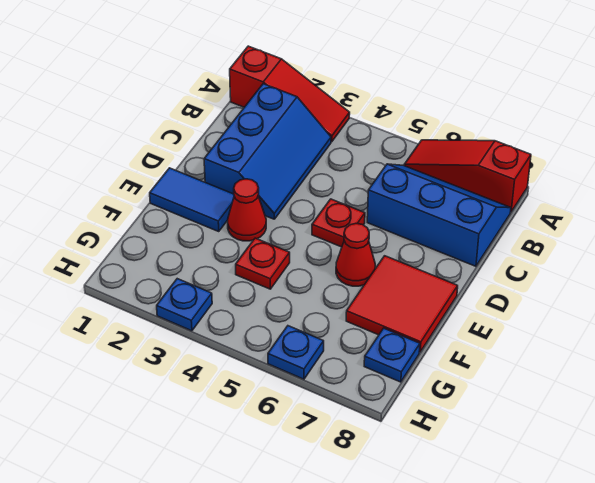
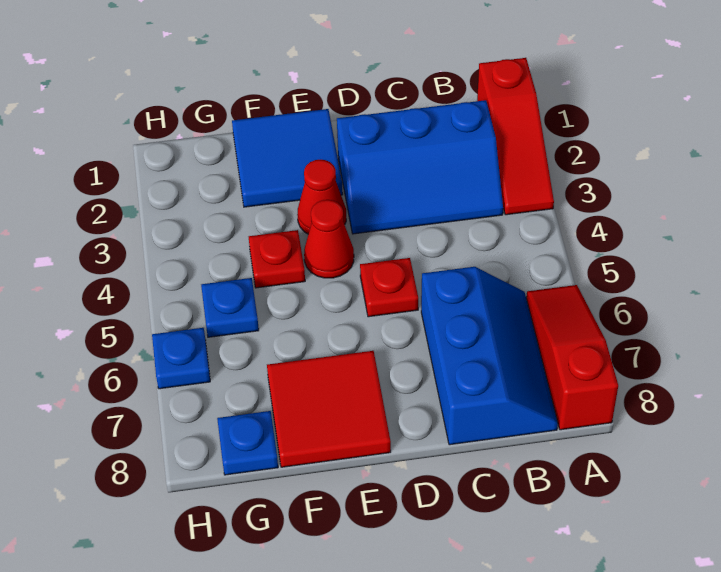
blue 1x2 tile [150,168,234,231] -> blue 2x2 tile [232,109,343,207]
red 1x1 cone [336,223,375,286] -> red 1x1 cone moved to [304,200,354,278]
blue 1x1 plate [157,279,212,331] -> blue 1x1 plate moved to [201,278,259,337]

